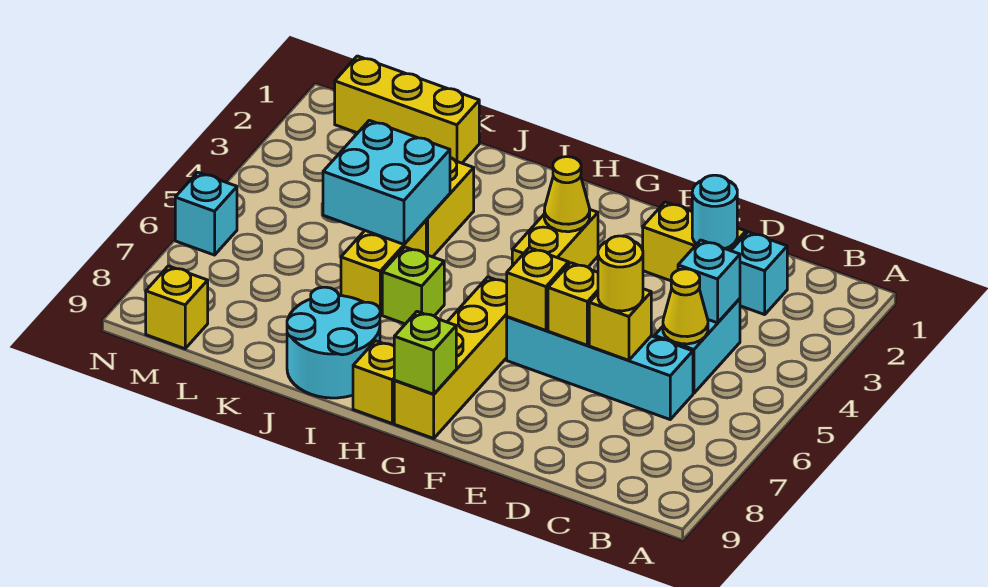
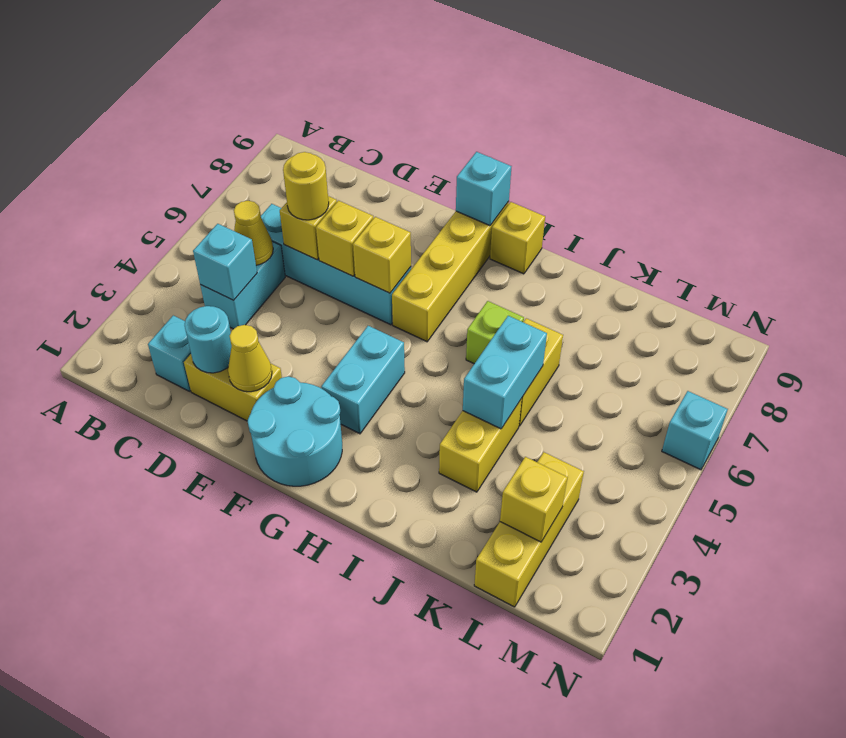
yellow 1x2 brick [512,210,598,267] -> cyan 1x2 brick [321,326,405,434]
yellow 1x1 cone [544,157,590,232] -> yellow 1x1 cone moved to [228,325,272,392]
lime 1x1 brick [394,312,456,394] -> cyan 1x1 brick [456,152,512,226]
cyan 2x2 round brick [287,287,380,398] -> cyan 2x2 round brick moved to [247,376,342,486]
cyan 2x2 brick [323,120,450,244] -> cyan 1x2 brick [463,316,547,429]
yellow 1x3 brick [335,56,479,163] -> yellow 1x3 brick turned to [474,452,584,607]
yellow 1x1 brick [146,266,208,349] -> yellow 1x1 brick moved to [500,457,567,542]

